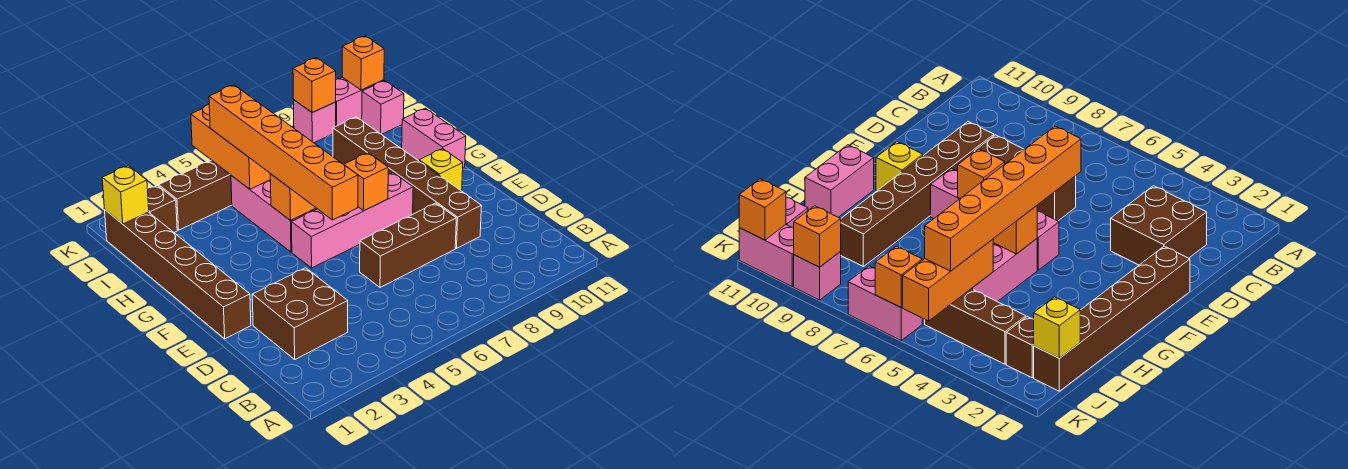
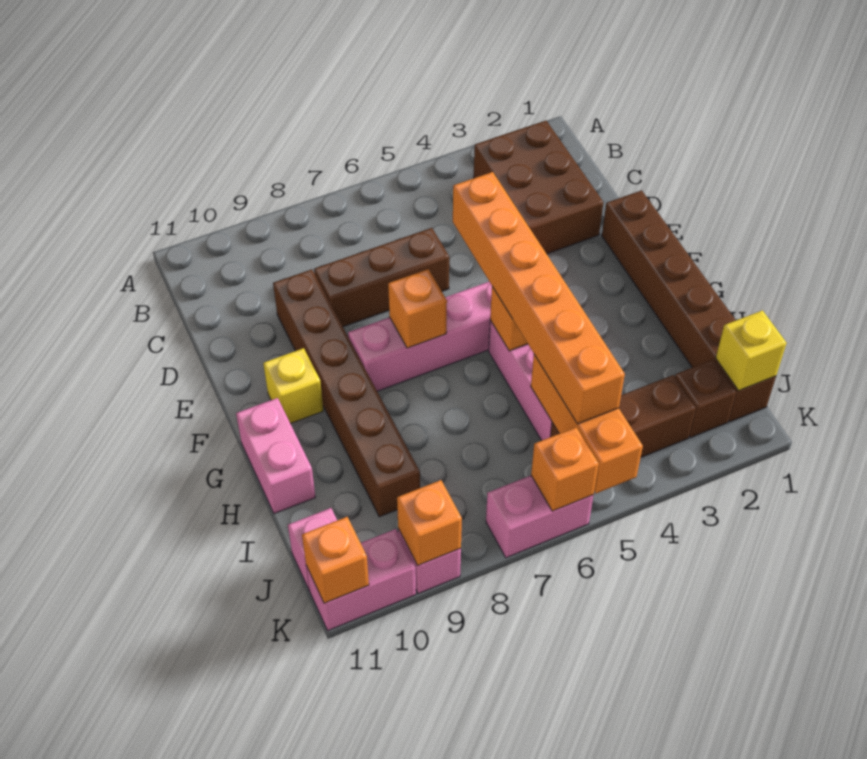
brown 2x2 brick [252,268,348,359] -> brown 2x3 brick [474,121,603,254]

